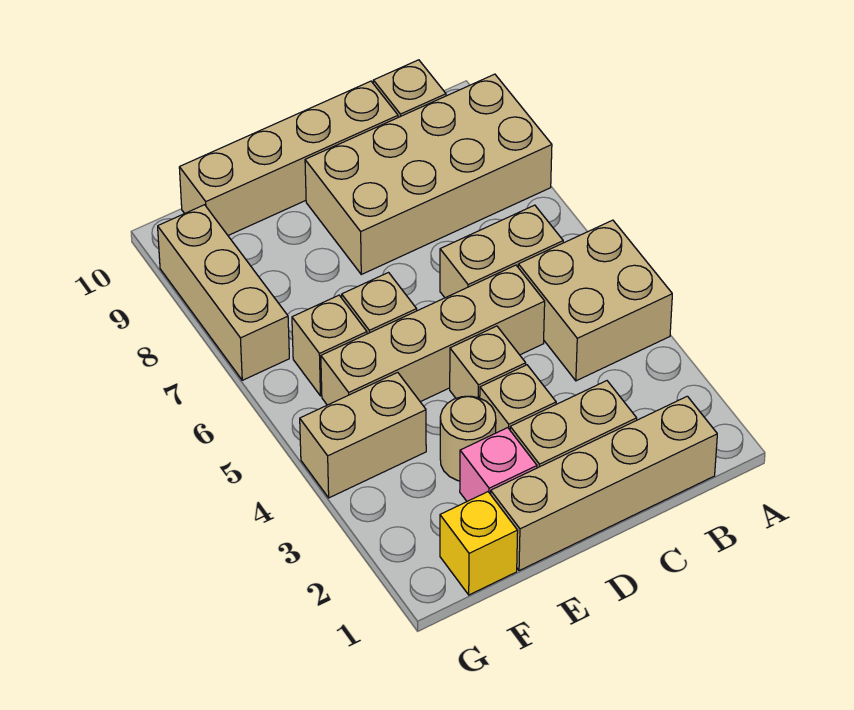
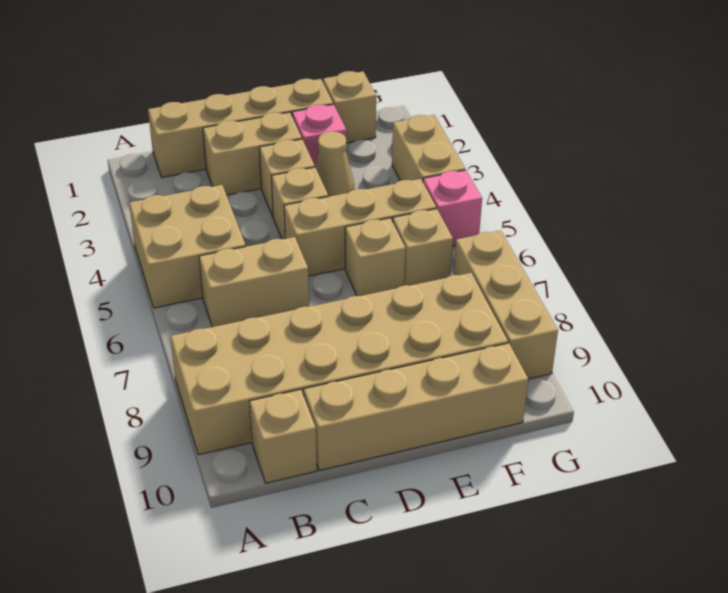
tan 2x4 brick [305,74,552,274] -> tan 2x6 brick [170,273,508,455]
tan 1x4 brick [321,265,545,405] -> tan 1x3 brick [284,179,436,276]
tan 1x1 round brick [440,396,496,481] -> tan 1x1 cone [315,131,354,197]
yellow 1x1 brick [440,492,518,595] -> tan 1x1 brick [323,71,376,143]
tan 1x2 brick [300,372,426,498] -> tan 1x2 brick turned to [392,115,465,181]
none -> pink 1x1 brick [423,170,482,246]

